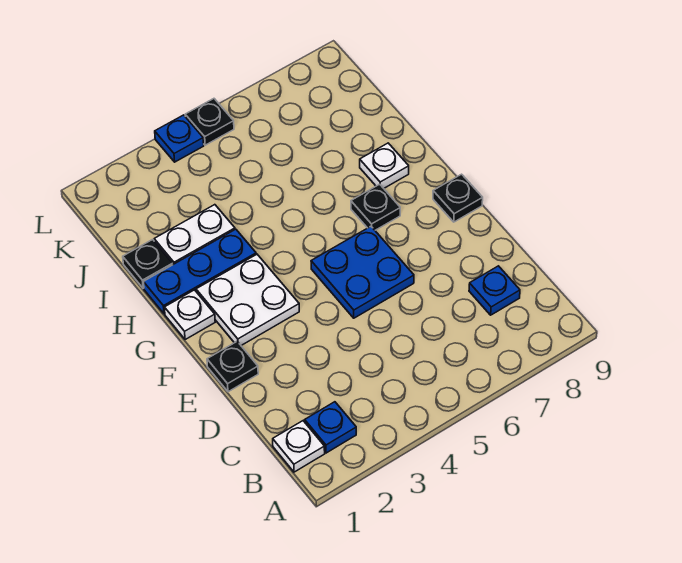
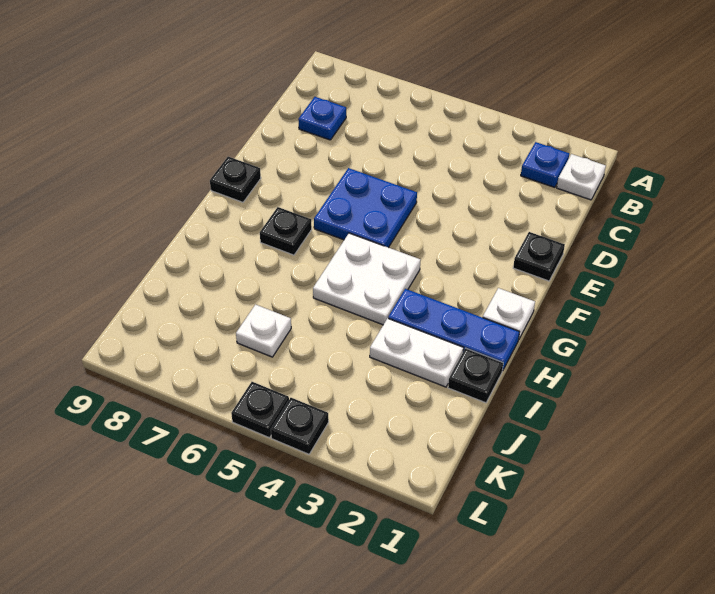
white 2x2 plate [196,254,299,345] -> white 2x2 plate moved to [313,233,420,325]
white 1x1 plate [360,143,409,188] -> white 1x1 plate moved to [236,305,291,357]
blue 1x1 plate [155,115,204,162] -> black 1x1 plate [271,398,329,454]

